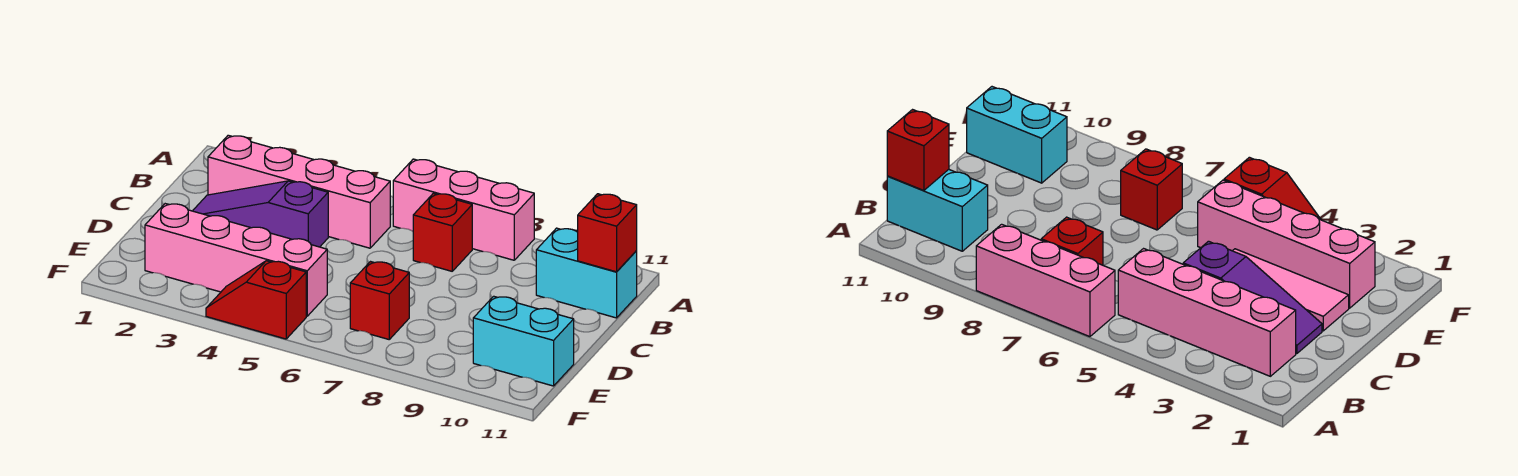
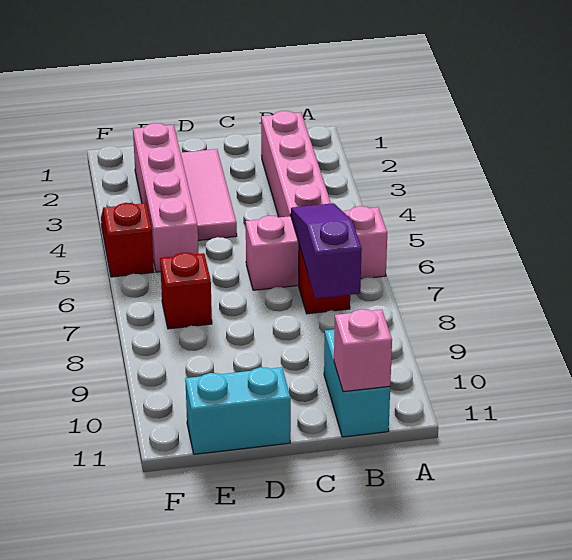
pink 1x3 brick [393,159,534,260] -> pink 1x3 brick turned to [246,206,387,290]
red 1x1 brick [578,194,637,272] -> pink 1x1 brick [334,309,392,392]
purple 1x3 slope [193,181,328,247] -> purple 1x3 slope moved to [291,203,362,298]
cyan 1x2 brick [473,296,574,386] -> cyan 1x2 brick turned to [185,367,291,454]

